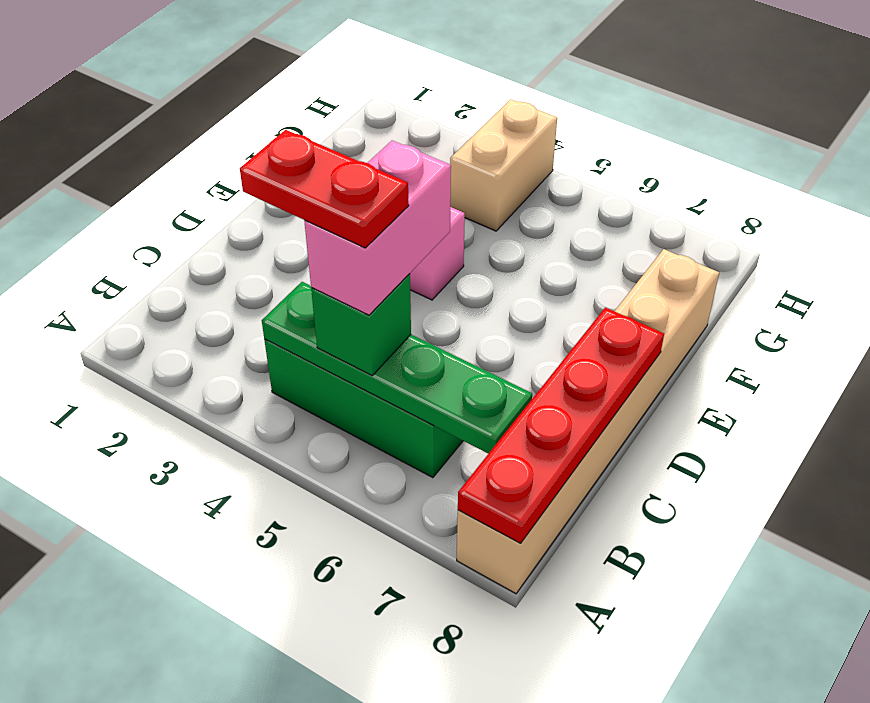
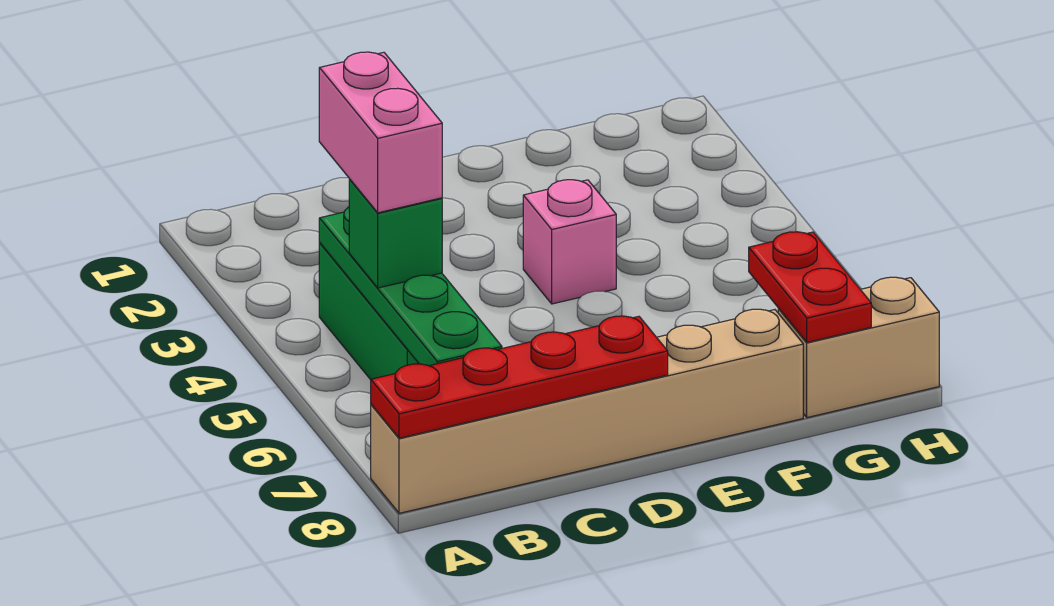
red 1x2 plate [240,130,409,248] -> red 1x2 plate moved to [749,232,871,342]
pink 1x2 brick [304,140,451,315] -> pink 1x2 brick turned to [319,52,442,213]
tan 1x2 brick [450,99,557,231] -> tan 1x2 brick moved to [778,277,939,418]

